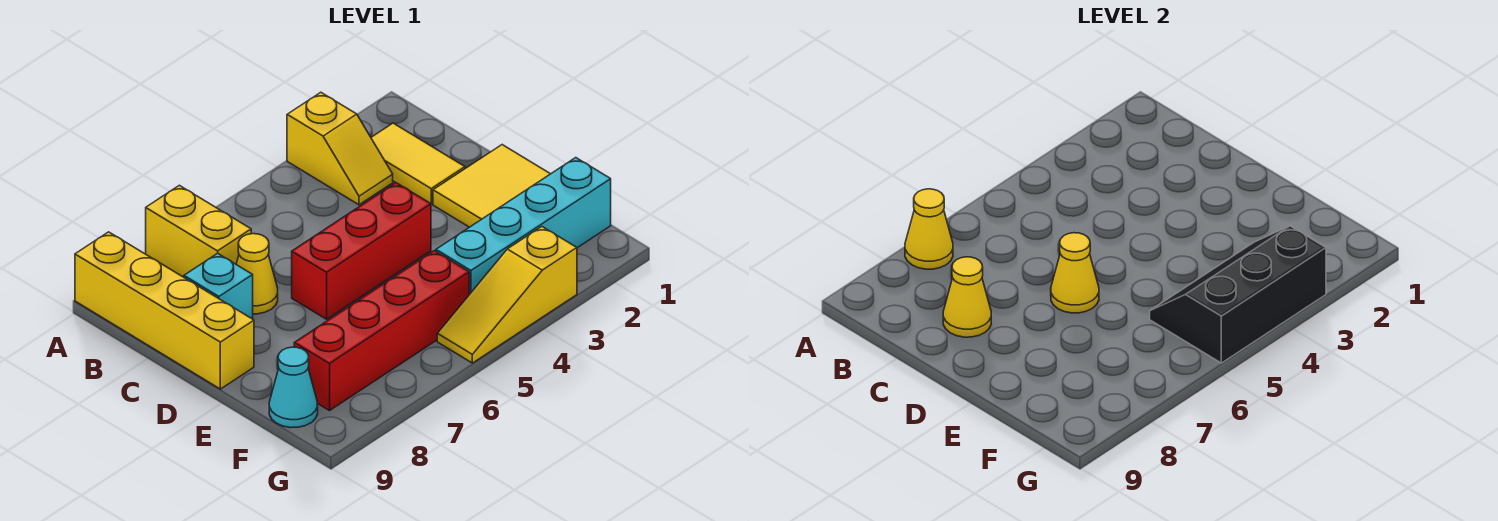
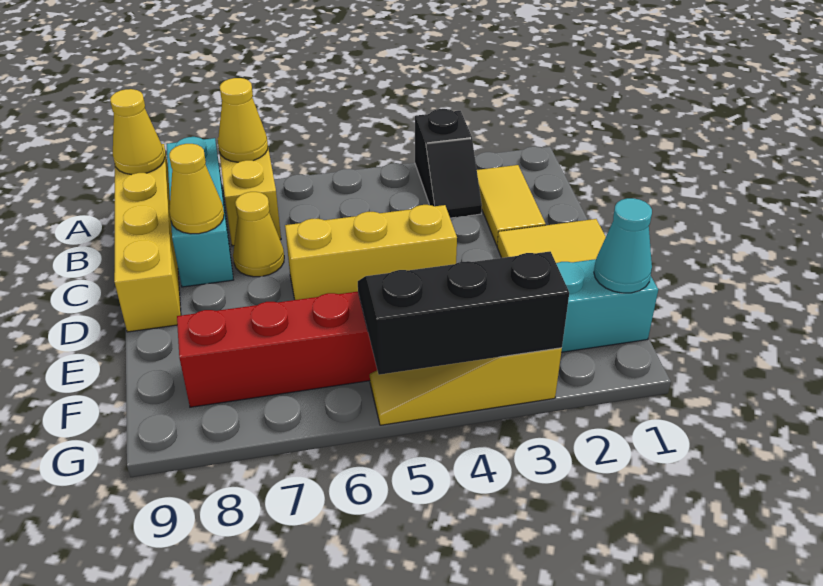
yellow 1x2 slope [287,92,393,205] -> black 1x2 slope [415,109,482,218]
cyan 1x1 brick [184,253,253,319] -> cyan 1x3 brick [167,137,233,287]
red 1x3 brick [292,183,431,319] -> yellow 1x3 brick [285,205,457,300]
yellow 1x1 cone [1051,233,1099,313] -> yellow 1x1 cone moved to [110,89,165,175]
cyan 1x1 cone [269,347,318,428] -> cyan 1x1 cone moved to [594,198,652,293]

